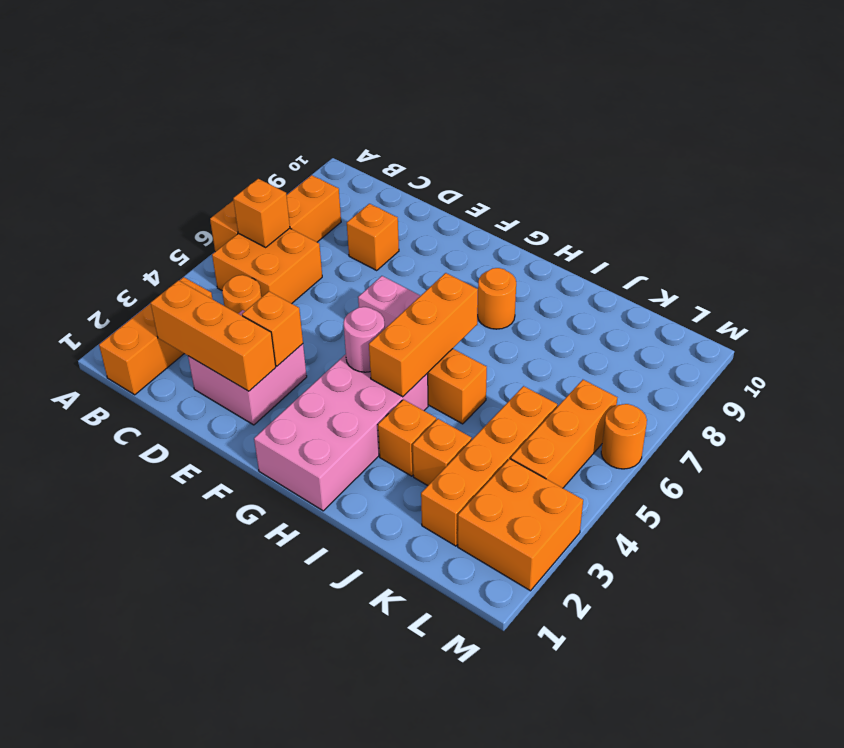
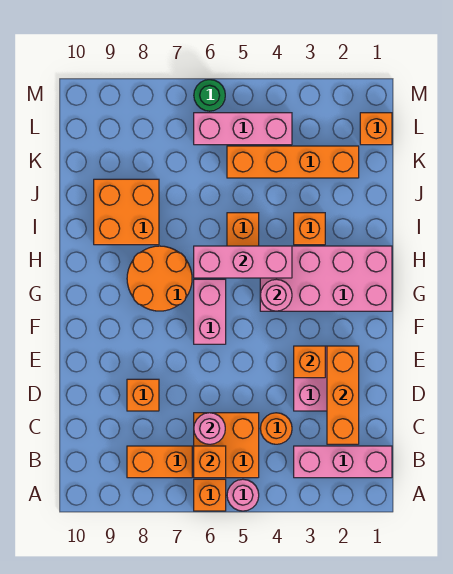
none -> pink 1x1 round brick [227,479,259,511]
orange 1x3 brick [99,277,212,395] -> pink 1x3 brick [294,446,392,478]
none -> pink 1x1 round brick [194,413,225,444]
orange 1x3 brick [369,273,478,397] -> pink 1x3 brick [194,246,292,278]
orange 1x1 round brick [478,268,516,329] -> orange 2x2 round brick [127,246,192,311]
orange 1x1 brick [413,419,472,486] -> orange 1x1 brick moved to [360,113,392,145]
orange 2x2 brick [458,459,583,591] -> orange 2x2 brick moved to [94,179,159,245]
orange 1x3 brick [511,380,617,488] -> pink 1x3 brick [194,113,292,145]
orange 1x1 round brick [601,404,647,469] -> green 1x1 round brick [194,80,225,111]

